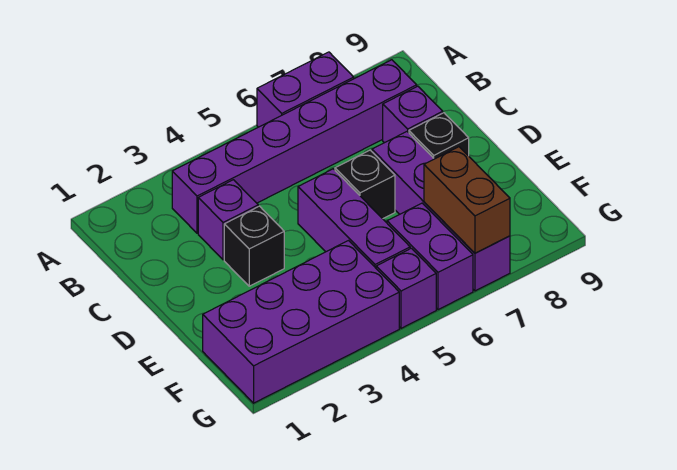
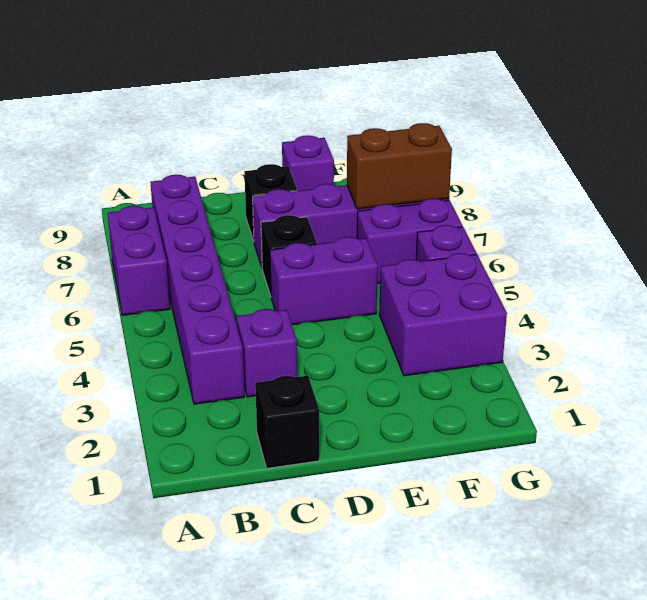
purple 1x1 brick [383,86,443,143] -> purple 1x1 brick moved to [282,135,334,191]
black 1x1 brick [224,206,284,286] -> black 1x1 brick moved to [255,376,319,468]
purple 1x3 brick [298,169,410,268] -> purple 1x2 brick [270,237,378,325]
purple 2x4 brick [203,241,399,403] -> purple 2x2 brick [379,253,507,376]

